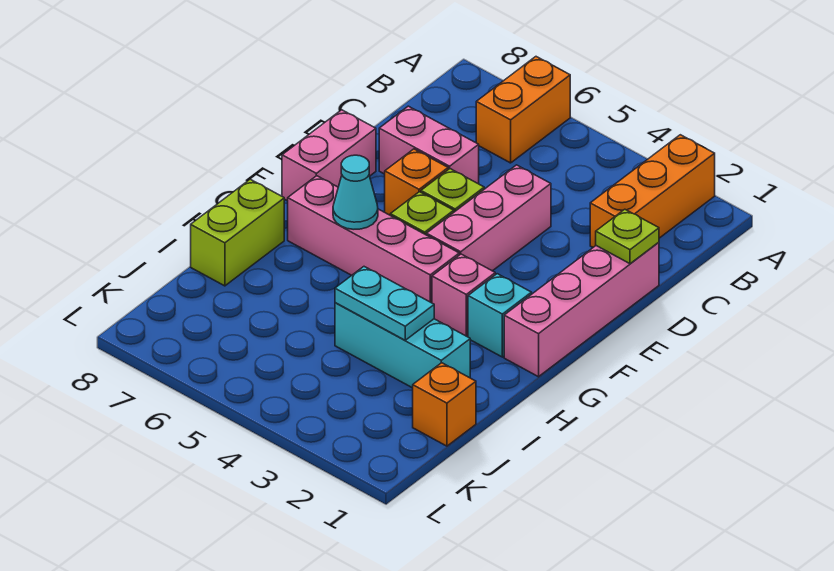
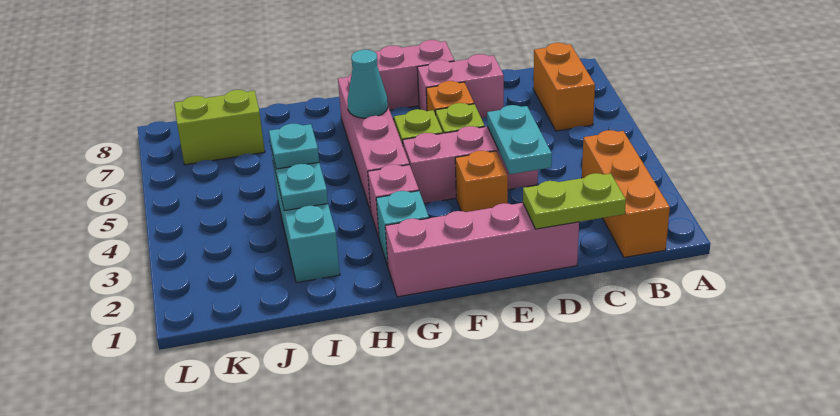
orange 1x3 brick [590,135,715,247] -> orange 1x3 brick turned to [582,130,670,257]
orange 1x2 brick [476,57,570,163] -> orange 1x2 brick turned to [533,43,595,131]
lime 1x1 plate [596,209,659,264] -> lime 1x2 plate [523,173,626,229]
none -> cyan 1x2 plate [487,105,552,174]
pink 1x2 brick [379,106,479,184] -> pink 1x2 brick turned to [417,54,504,118]
lime 1x2 brick [191,179,284,286] -> lime 1x2 brick moved to [174,90,265,165]
none -> cyan 1x1 plate [269,123,319,169]
orange 1x1 brick [413,363,476,446] -> orange 1x1 brick moved to [455,151,508,212]

